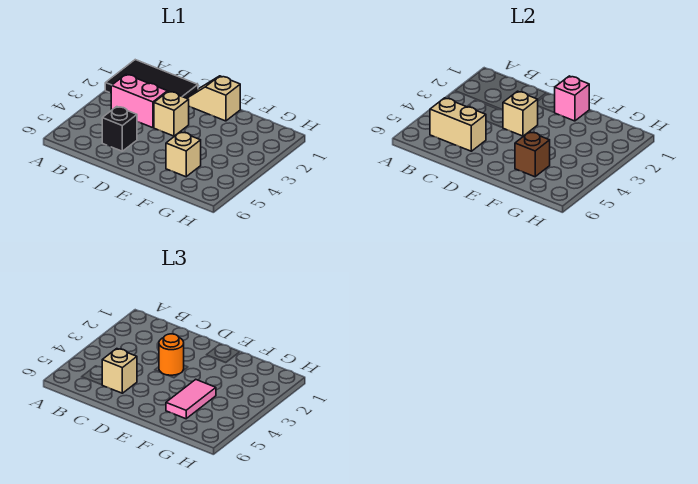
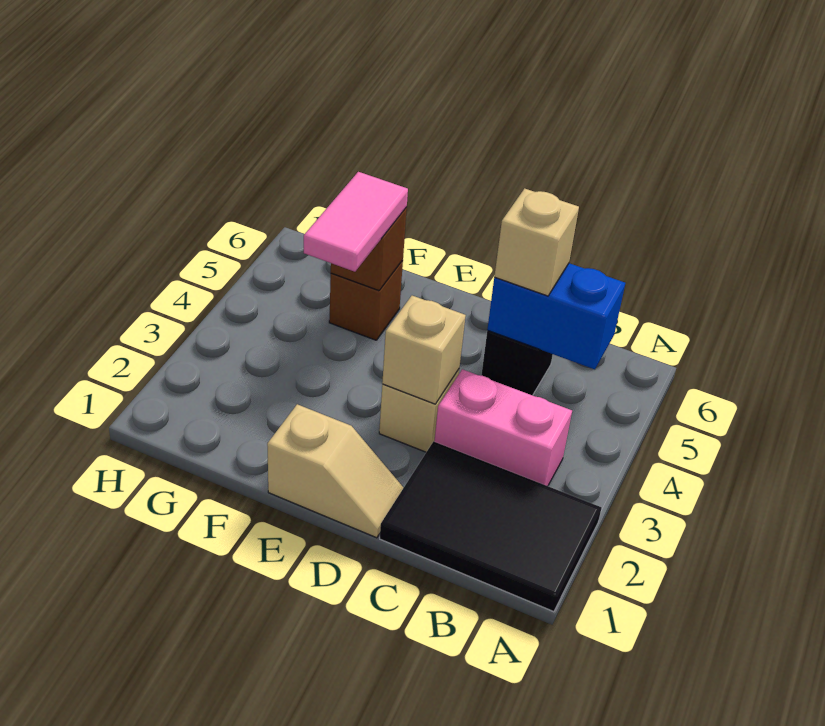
tan 1x2 brick [430,98,486,151] -> blue 1x2 brick [487,263,625,369]
orange 1x1 round brick [159,334,184,375] -> none
pink 1x1 brick [555,76,589,121] -> none
tan 1x1 brick [166,132,201,177] -> brown 1x1 brick [329,260,403,340]

